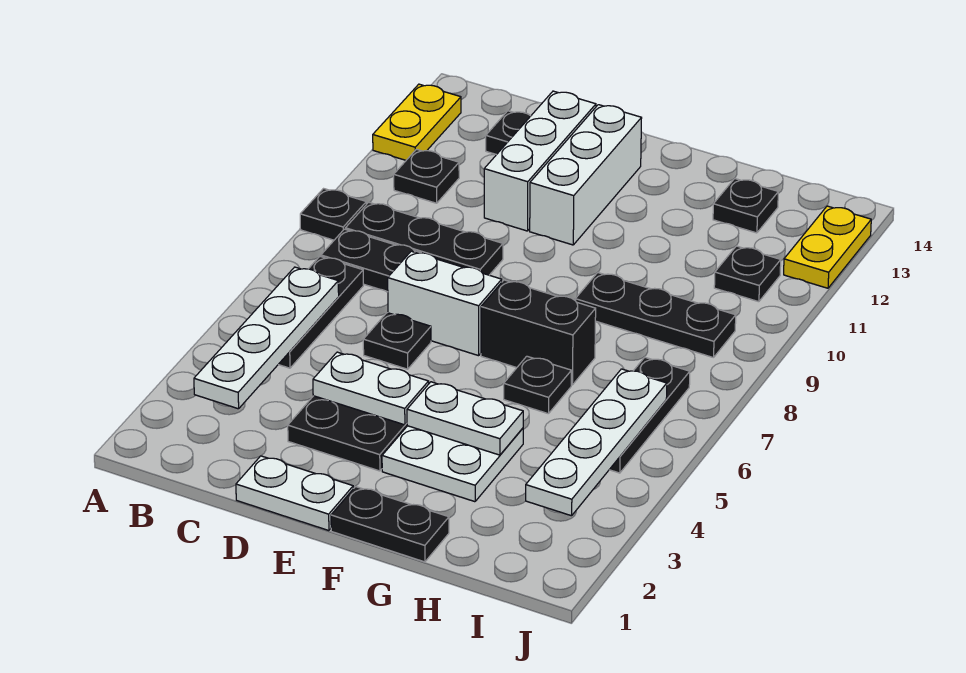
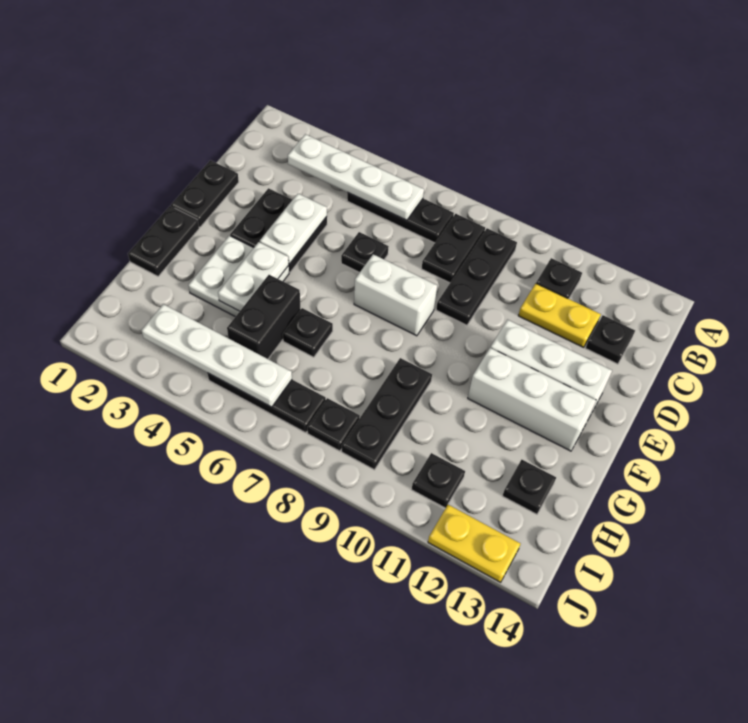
black 1x1 plate [300,189,366,240] -> black 1x1 plate moved to [307,398,360,451]
yellow 1x2 plate [373,84,461,160] -> yellow 1x2 plate moved to [518,284,601,347]
white 1x2 plate [236,456,353,531] -> black 1x2 plate [171,160,239,227]
white 1x2 brick [388,251,502,356] -> white 1x2 brick turned to [354,254,437,336]
white 1x3 brick [484,91,596,231] -> white 1x3 brick moved to [468,348,596,451]
black 1x2 brick [481,280,596,385] -> black 1x2 brick moved to [227,275,301,359]

